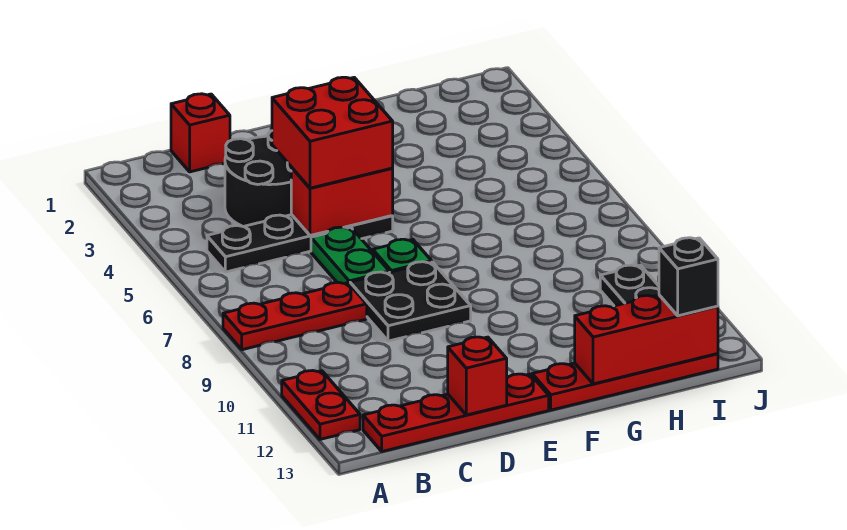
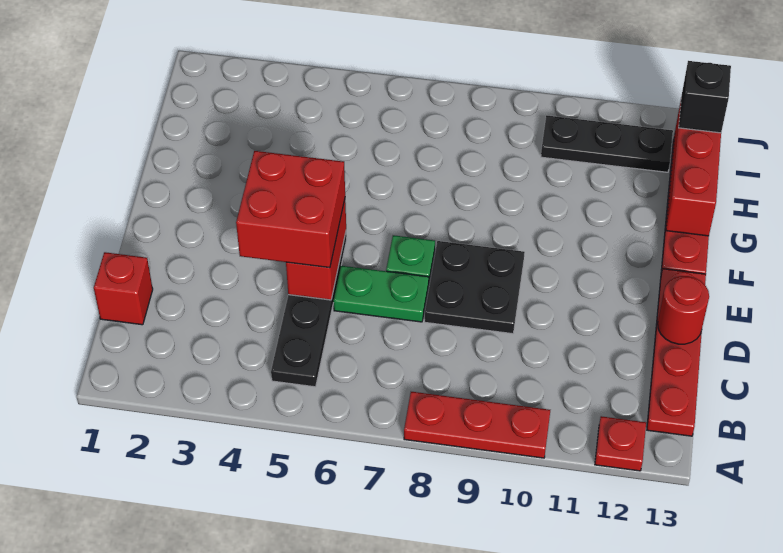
red 1x3 plate [223,282,367,350] -> red 1x3 plate turned to [404,392,550,458]
red 1x2 plate [282,371,360,439] -> red 1x1 plate [595,416,646,471]
black 2x2 round brick [225,131,292,227] -> none
red 1x1 brick [448,337,507,415] -> red 1x1 round brick [658,276,709,344]

